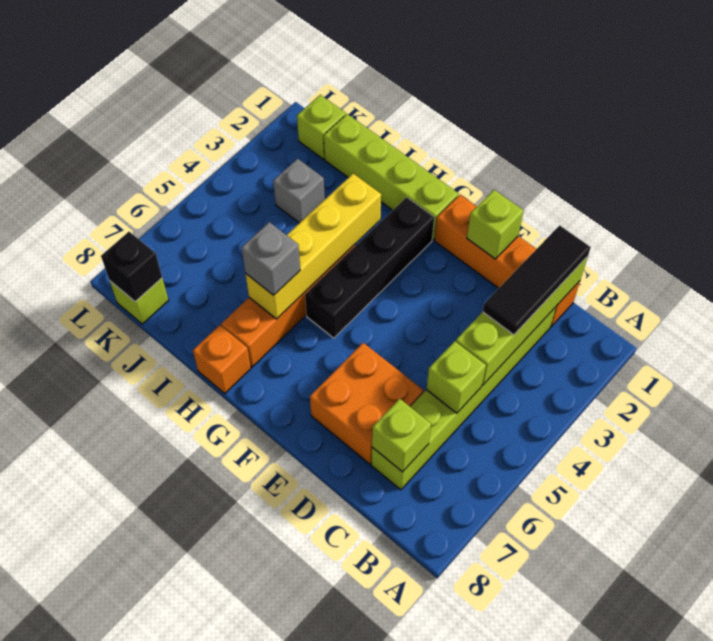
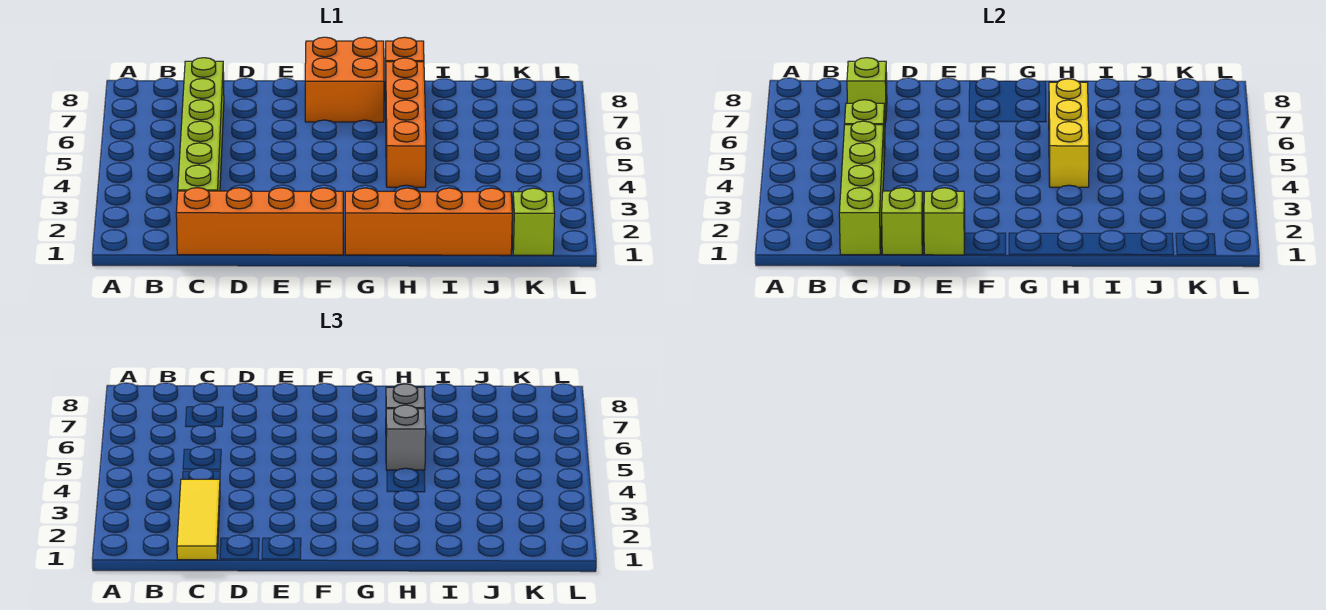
black 1x3 tile [483,225,591,335] -> yellow 1x3 tile [177,479,220,560]
orange 2x2 brick [310,343,423,464] -> orange 2x2 brick moved to [305,37,384,122]
lime 1x4 brick [324,114,459,240] -> orange 1x4 brick [345,188,512,255]
black 1x4 brick [305,197,434,338] -> none
yellow 1x4 brick [245,174,381,319] -> yellow 1x3 brick [1049,79,1089,187]
grey 1x1 brick [273,159,325,223] -> grey 1x1 brick moved to [386,405,426,470]
lime 1x1 brick [110,278,169,324] -> lime 1x1 brick moved to [882,188,923,255]
black 1x1 brick [101,232,162,302] -> none

